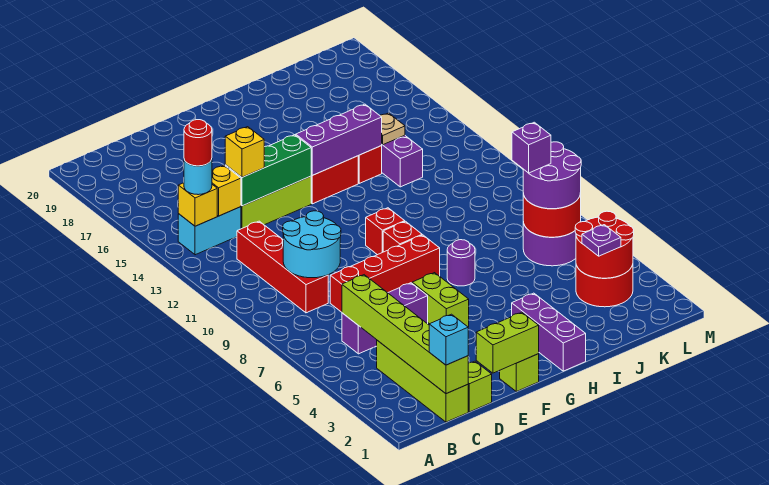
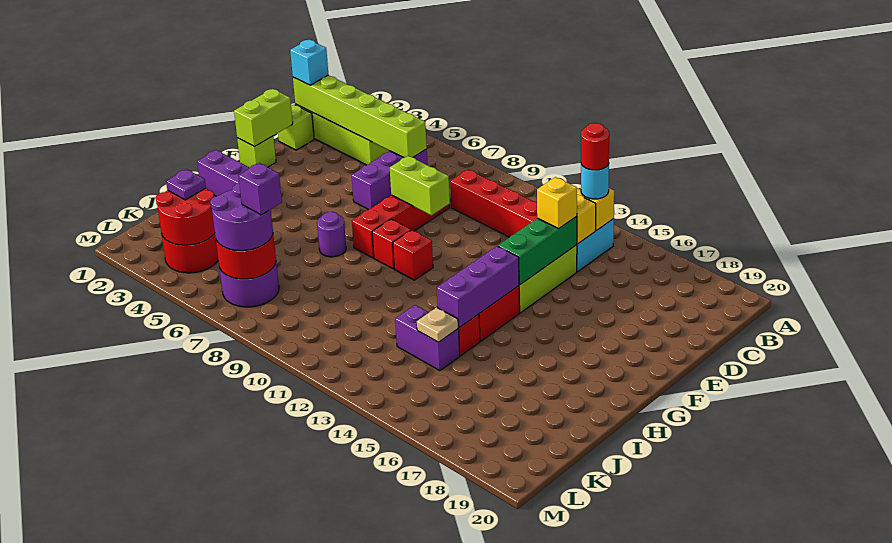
cyan 2x2 round brick [283,211,341,278] -> none
lime 1x2 brick [412,273,469,327] -> lime 1x2 brick moved to [390,156,450,215]

